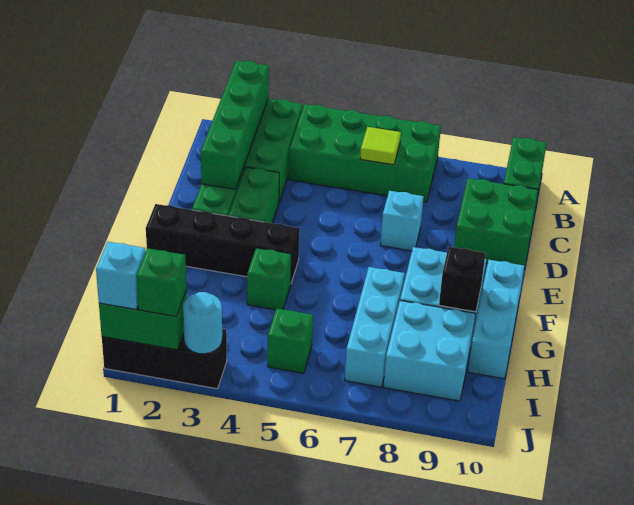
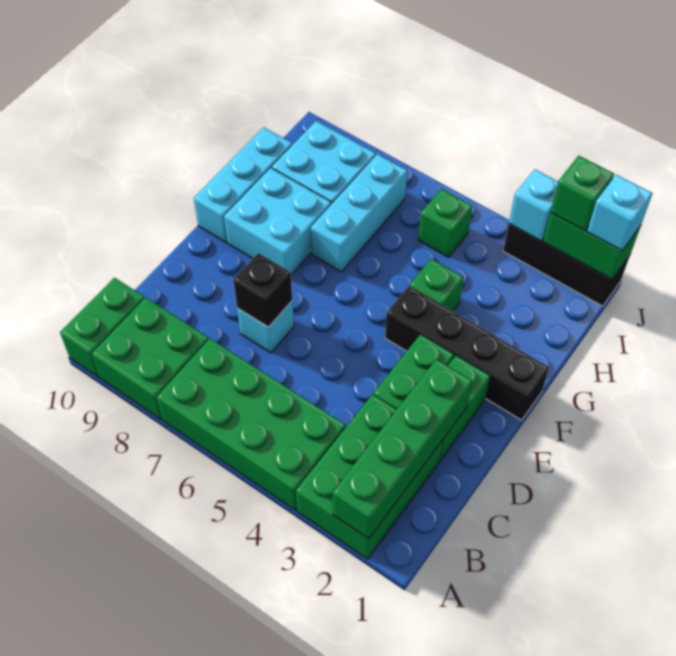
lime 1x1 tile [360,127,401,165] -> none
green 2x2 brick [454,178,538,269] -> green 2x2 brick moved to [92,297,209,420]
black 1x1 brick [439,247,485,312] -> black 1x1 brick moved to [233,253,292,327]
cyan 1x1 round brick [183,292,222,354] -> cyan 1x1 brick [509,170,558,241]

